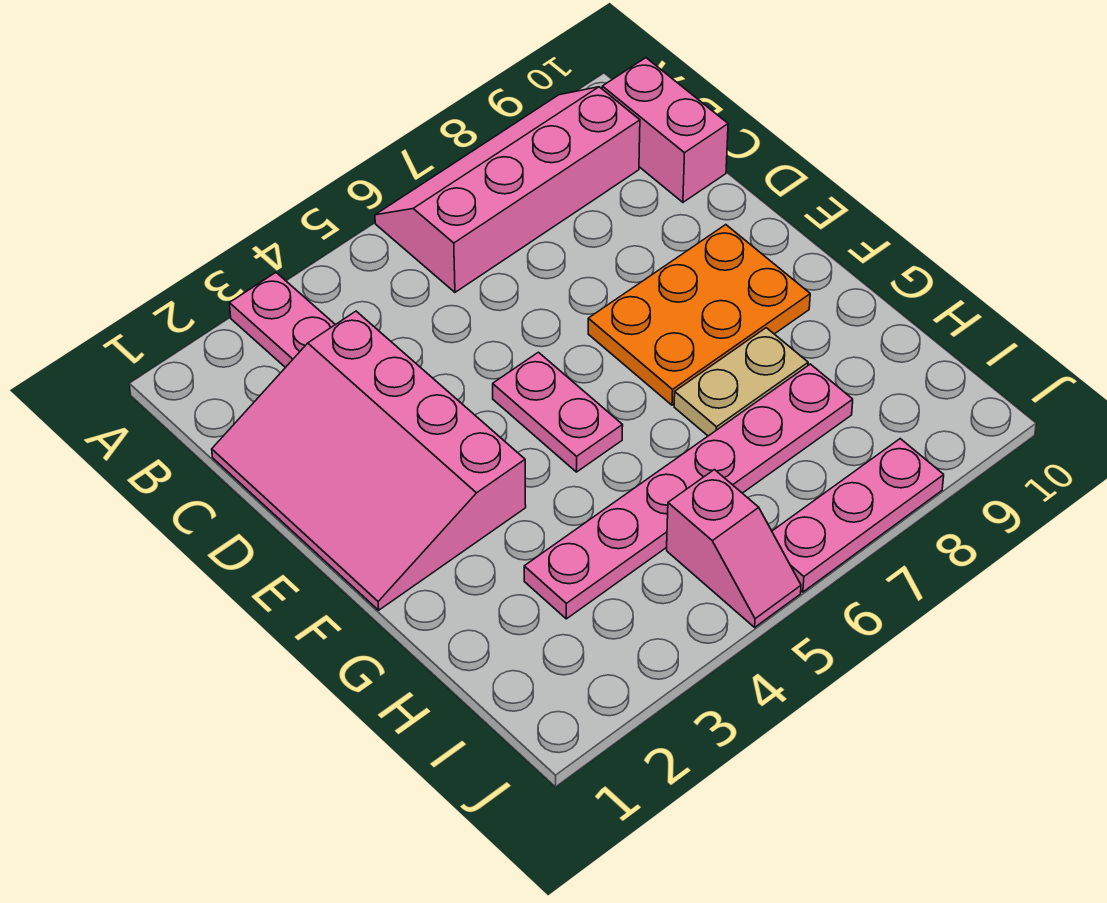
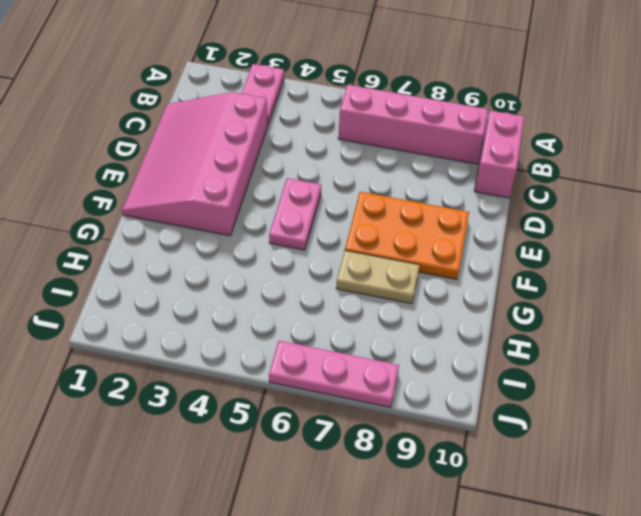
pink 1x6 plate [524,364,853,619] -> none
pink 1x2 slope [667,470,801,627] -> none

